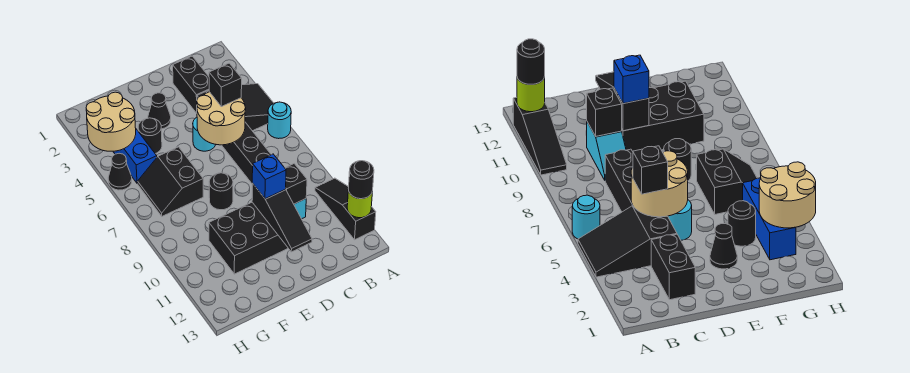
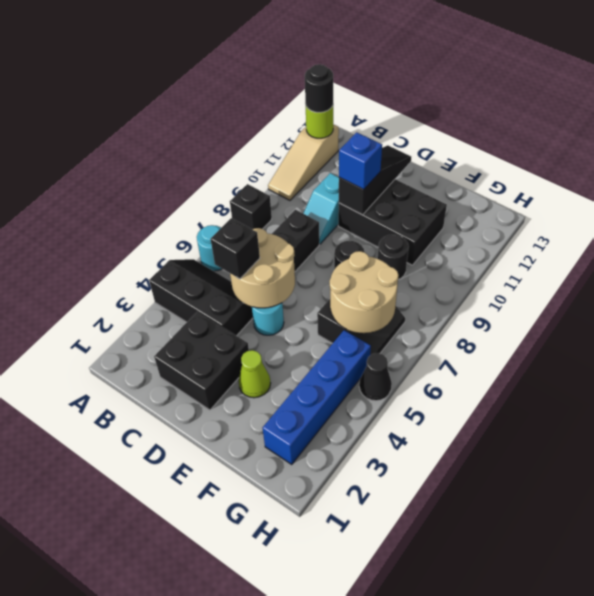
black 2x3 slope [197,84,274,131] -> black 2x3 slope turned to [149,259,253,336]
black 1x3 slope [315,178,376,240] -> tan 1x3 slope [268,124,339,200]
black 1x2 brick [173,56,209,113] -> black 2x2 brick [154,312,249,410]
black 1x1 brick [285,164,307,204] -> black 1x1 brick moved to [230,184,272,230]
black 1x1 cone [148,93,171,129] -> lime 1x1 cone [238,350,271,398]
black 1x1 round brick [138,118,162,154] -> black 1x1 round brick moved to [378,235,409,279]
blue 1x3 brick [113,129,157,184] -> blue 1x4 brick [263,330,371,464]
tan 2x2 round brick [86,92,136,151] -> tan 2x2 round brick moved to [330,251,399,333]

